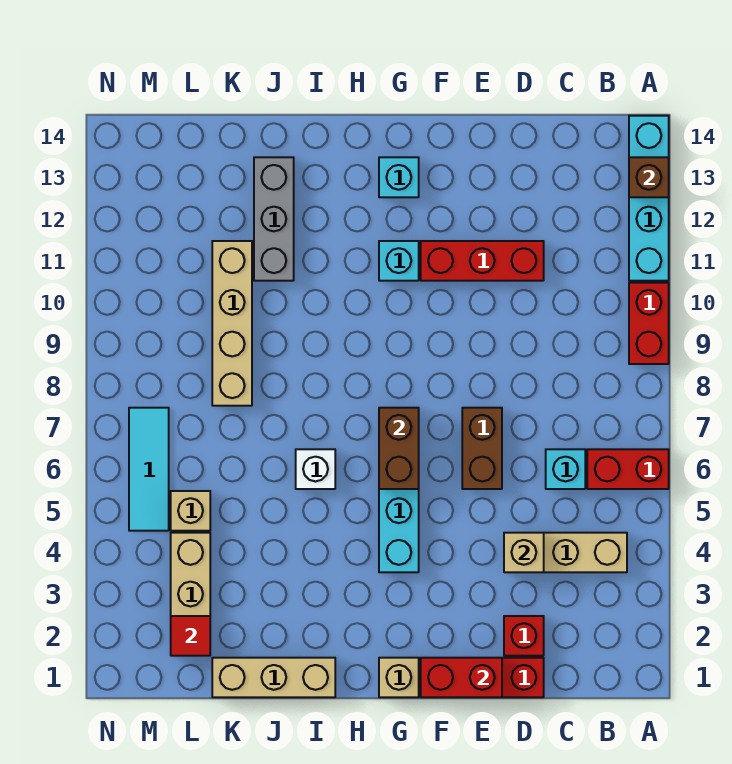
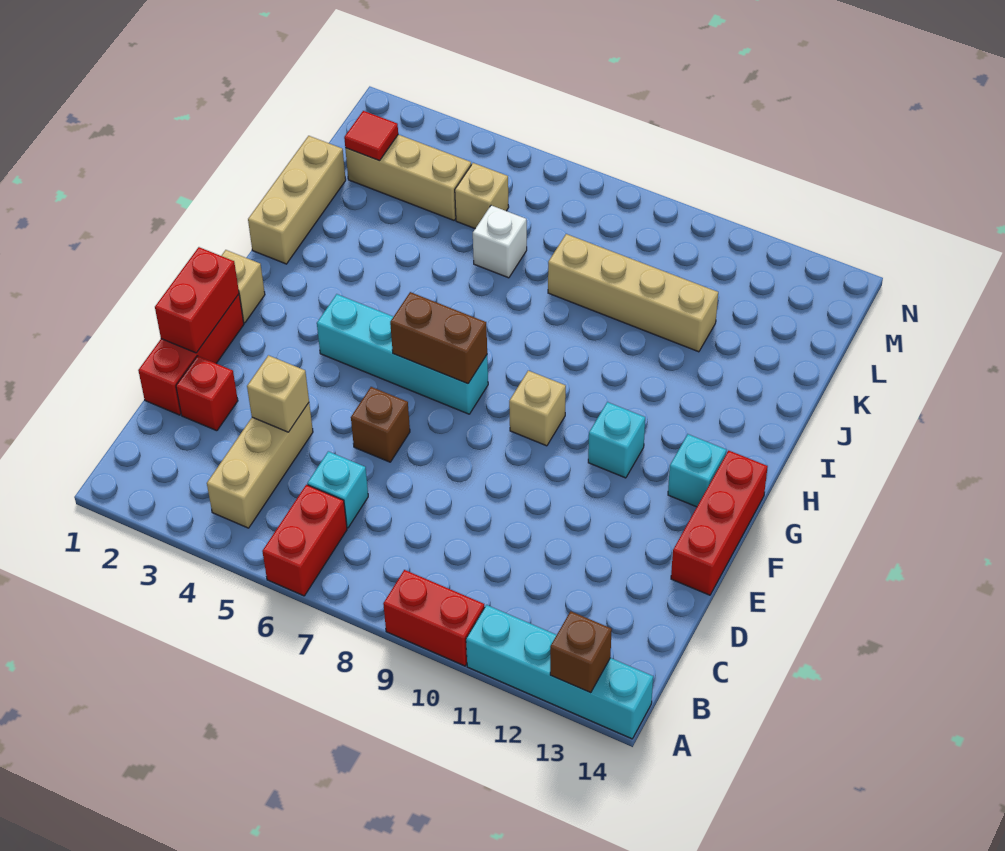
red 1x3 brick [421,241,544,281] -> red 1x3 brick moved to [671,451,768,595]
brown 1x2 brick [462,408,502,489] -> brown 1x1 brick [351,387,410,462]
none -> tan 1x1 brick [509,371,566,446]
white 1x1 brick [296,449,335,489] -> white 1x1 brick moved to [473,205,527,278]
grey 1x3 brick [254,157,294,281] -> none
cyan 1x3 tile [129,408,169,531] -> none

